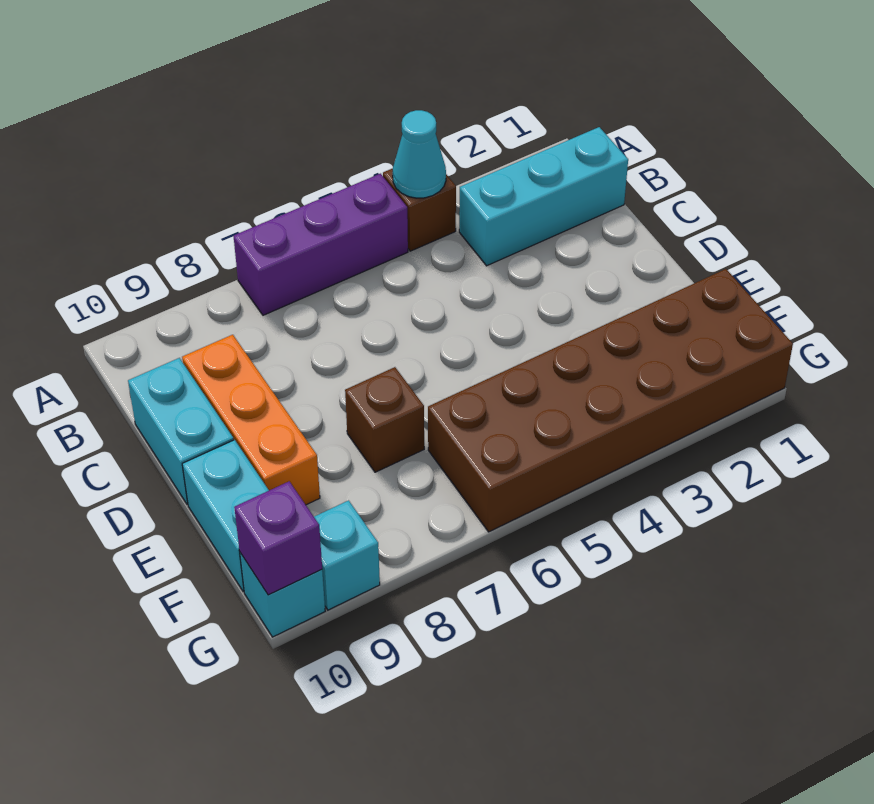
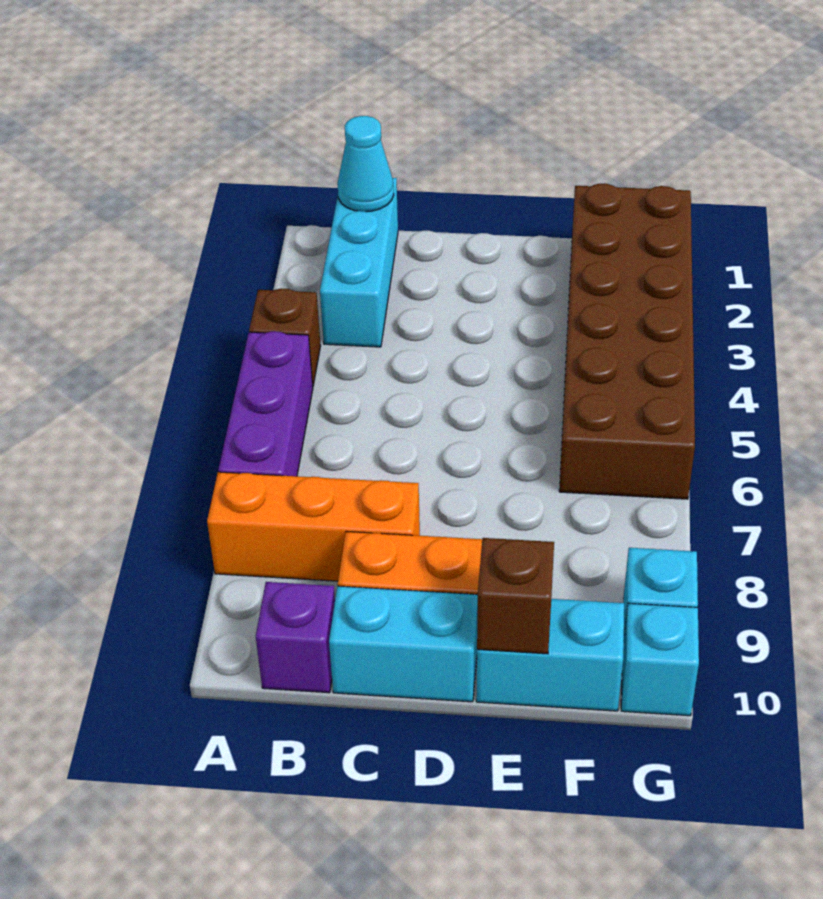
cyan 1x1 cone [393,110,446,198] -> cyan 1x1 cone moved to [337,116,394,212]
none -> orange 1x3 brick [207,472,420,581]
brown 1x1 brick [345,367,424,472] -> brown 1x1 brick moved to [477,538,554,654]
purple 1x1 brick [234,481,322,595] -> purple 1x1 brick moved to [256,582,335,693]

